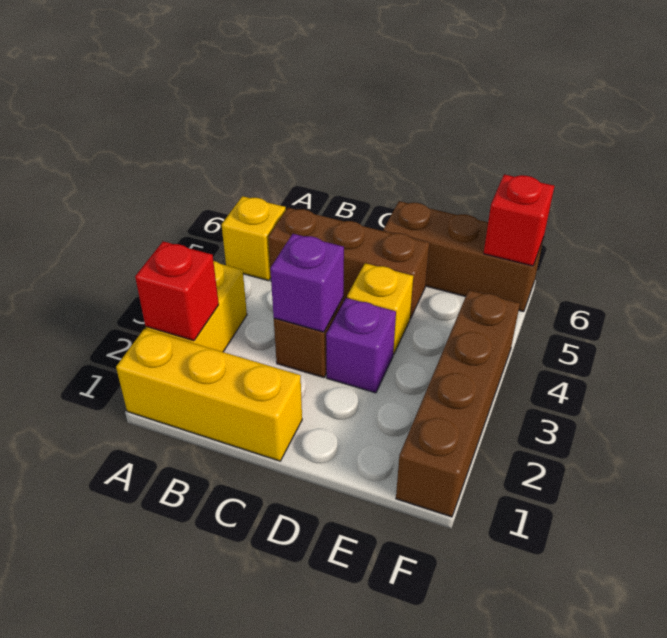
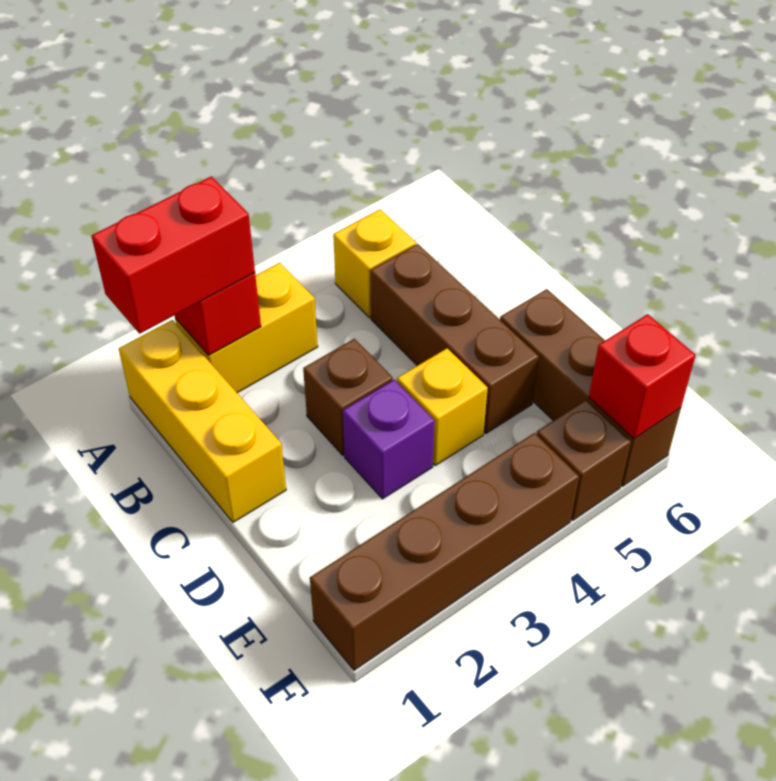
none -> red 1x2 brick [91,176,255,334]
purple 1x1 brick [270,234,344,332] -> none
none -> brown 1x1 brick [537,400,631,520]

